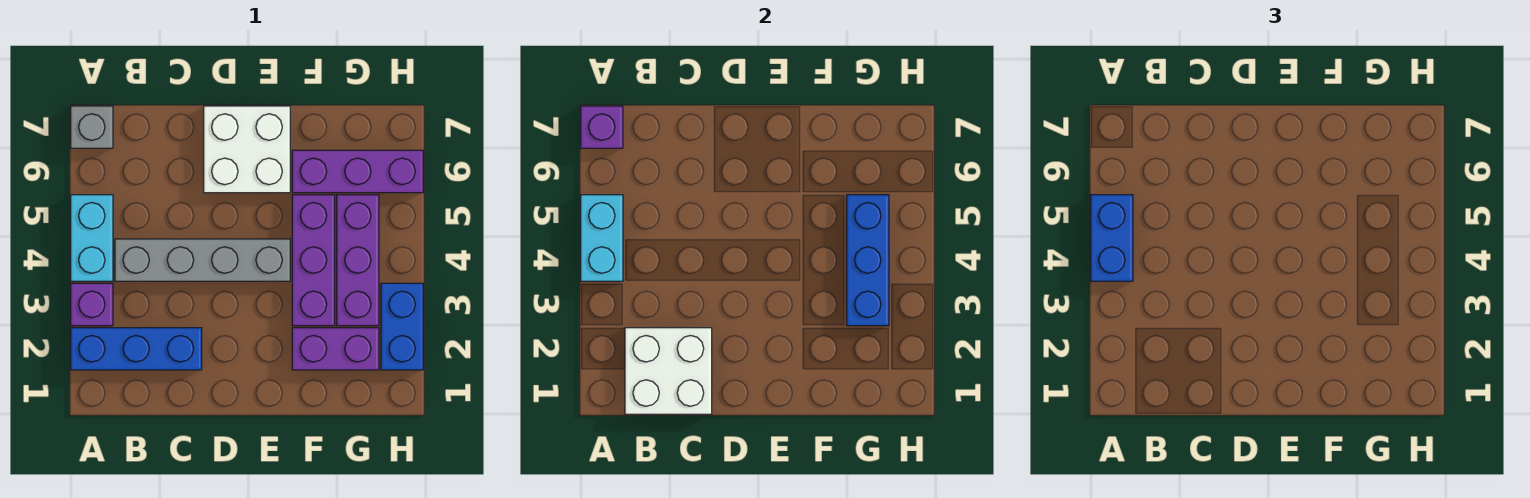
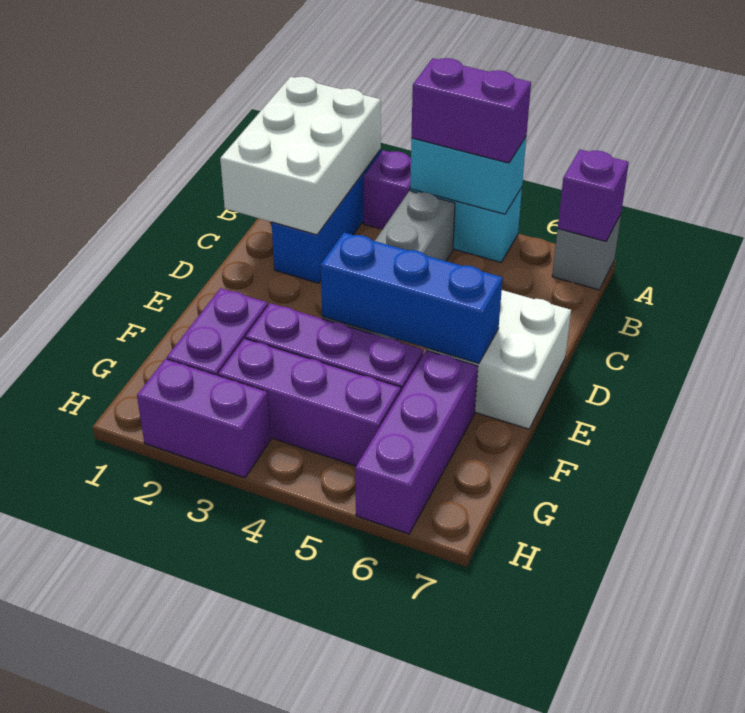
blue 1x2 brick [1091,195,1133,281] -> purple 1x2 brick [411,58,531,163]
white 2x2 brick [625,328,712,414] -> white 2x3 brick [220,77,381,235]
blue 1x3 brick [847,195,889,326] -> blue 1x3 brick moved to [321,233,503,363]
blue 1x2 brick [381,283,423,370] -> purple 1x2 brick [137,359,271,478]

